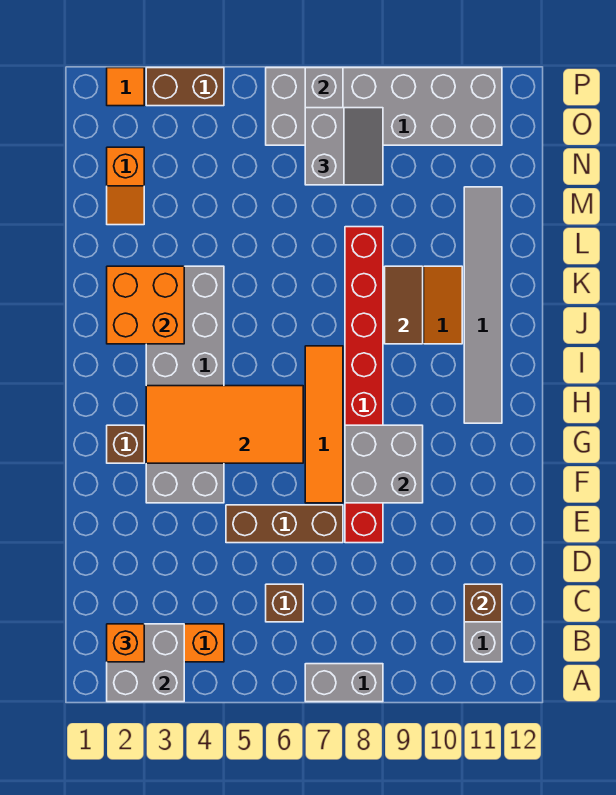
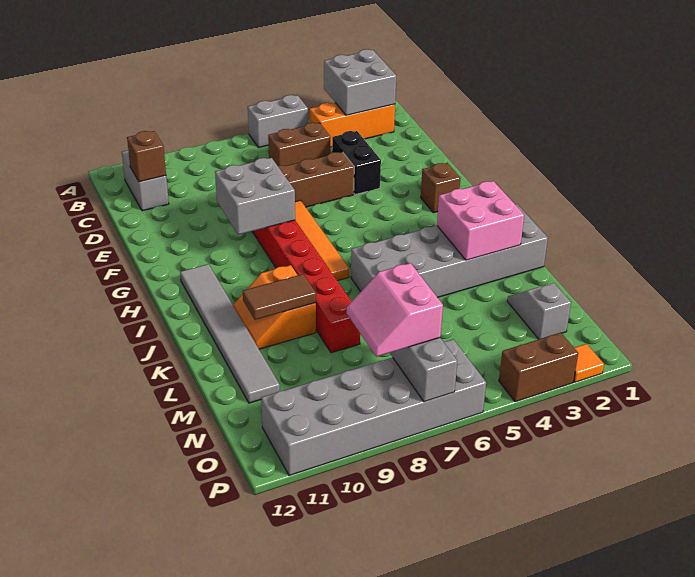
grey 1x2 brick [305,664,383,702] -> grey 1x2 brick moved to [248,95,308,148]
orange 1x1 brick [107,624,144,662] -> none
brown 1x1 brick [266,584,303,622] -> brown 1x2 brick [268,123,330,166]
none -> black 1x2 brick [332,131,381,195]
grey 2x6 brick [146,266,224,503] -> grey 2x6 brick turned to [351,204,548,297]
orange 2x4 tile [146,386,303,463] -> none
orange 2x2 brick [107,266,184,344] -> pink 2x2 brick [437,181,524,260]
brown 1x2 tile [385,266,423,344] -> brown 1x2 tile turned to [243,274,316,320]
orange 1x2 slope [107,147,144,225] -> grey 1x2 slope [507,283,571,339]
grey 2x2 slope [305,108,383,185] -> pink 2x2 slope [347,263,443,357]

